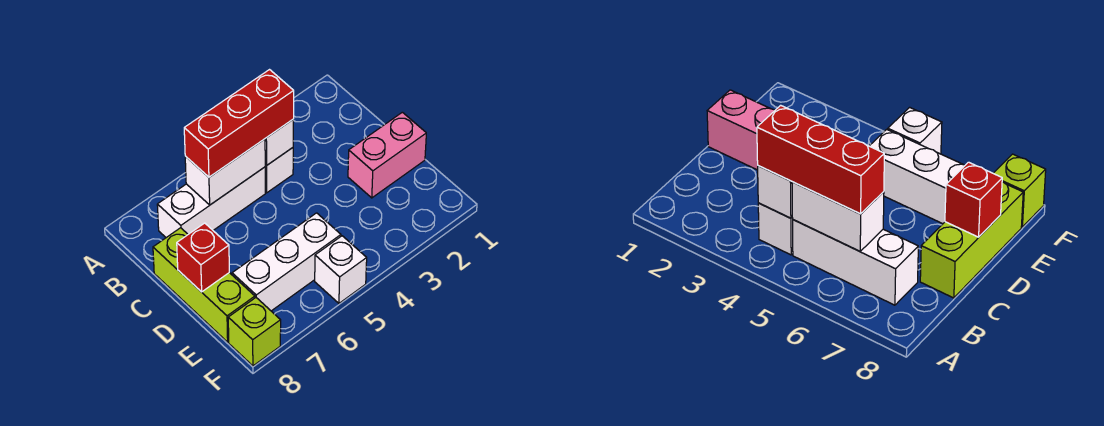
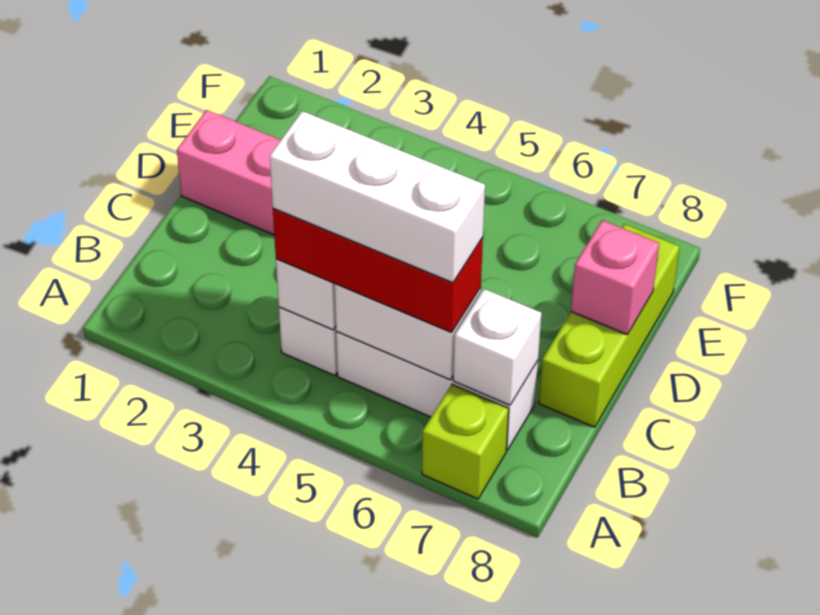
red 1x1 brick [177,223,229,292] -> pink 1x1 brick [571,220,659,334]
white 1x3 brick [232,213,341,311] -> white 1x3 brick moved to [270,111,485,283]
white 1x1 brick [315,236,367,303] -> white 1x1 brick moved to [453,289,541,405]
lime 1x1 brick [228,298,281,366] -> lime 1x1 brick moved to [422,384,509,499]

